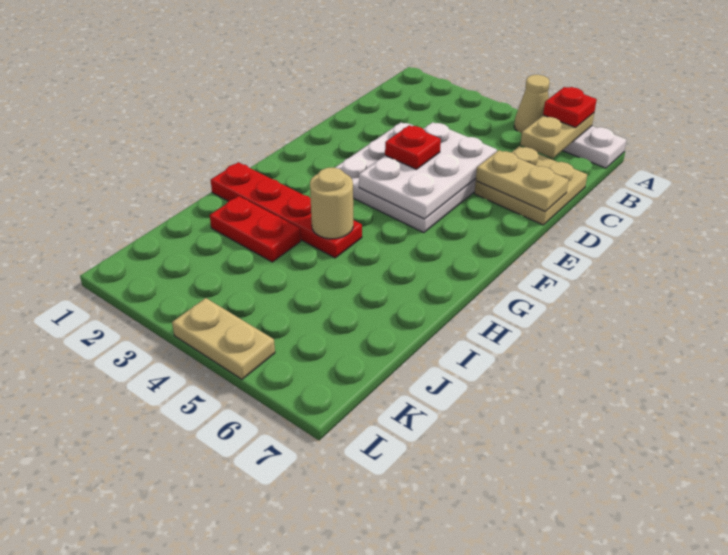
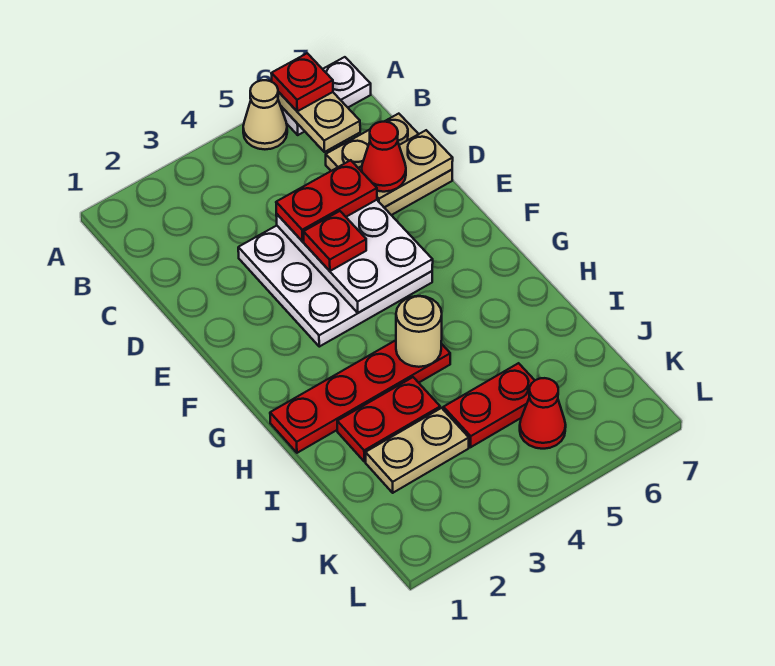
none -> red 1x2 plate [276,160,377,241]
none -> red 1x1 cone [362,122,406,192]
none -> red 1x2 plate [443,363,535,447]
none -> red 1x1 cone [520,378,566,449]
tan 1x2 plate [172,298,275,379] -> tan 1x2 plate moved to [366,408,469,493]

